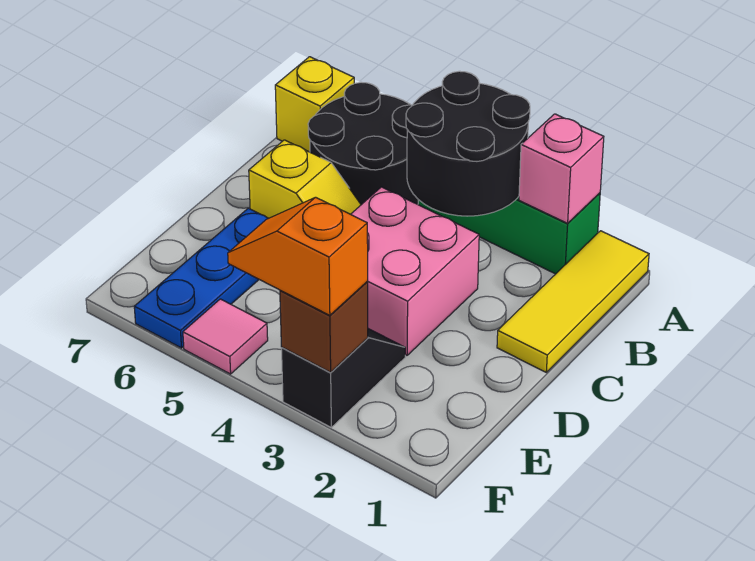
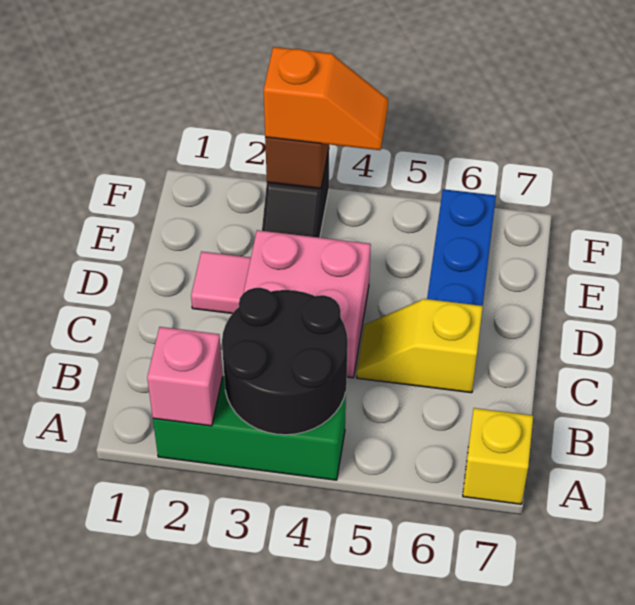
yellow 1x3 tile [497,231,649,372] -> none
black 2x2 round brick [308,82,418,205] -> none
pink 1x1 tile [183,299,268,374] -> pink 1x1 tile moved to [191,252,251,314]

